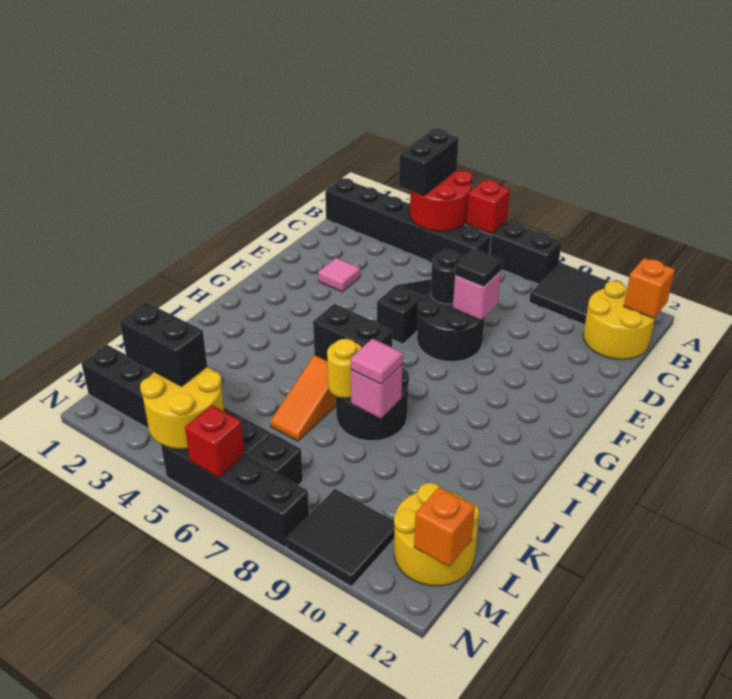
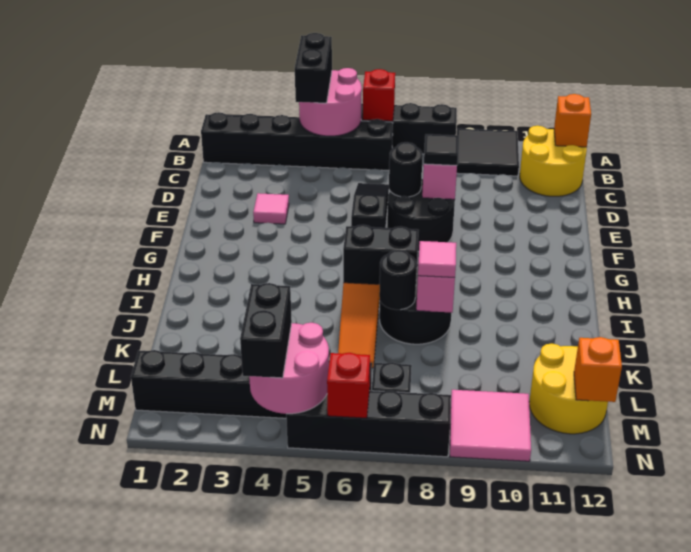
red 2x2 round brick [410,170,472,231] -> pink 2x2 round brick [299,68,362,136]
yellow 1x1 round brick [327,339,362,398] -> black 1x1 round brick [379,250,417,310]
black 1x2 brick [120,302,207,386] -> black 1x2 brick turned to [240,283,292,378]
yellow 2x2 round brick [140,367,224,449] -> pink 2x2 round brick [249,323,329,414]
black 2x2 tile [286,489,395,587] -> pink 2x2 tile [450,390,531,461]

